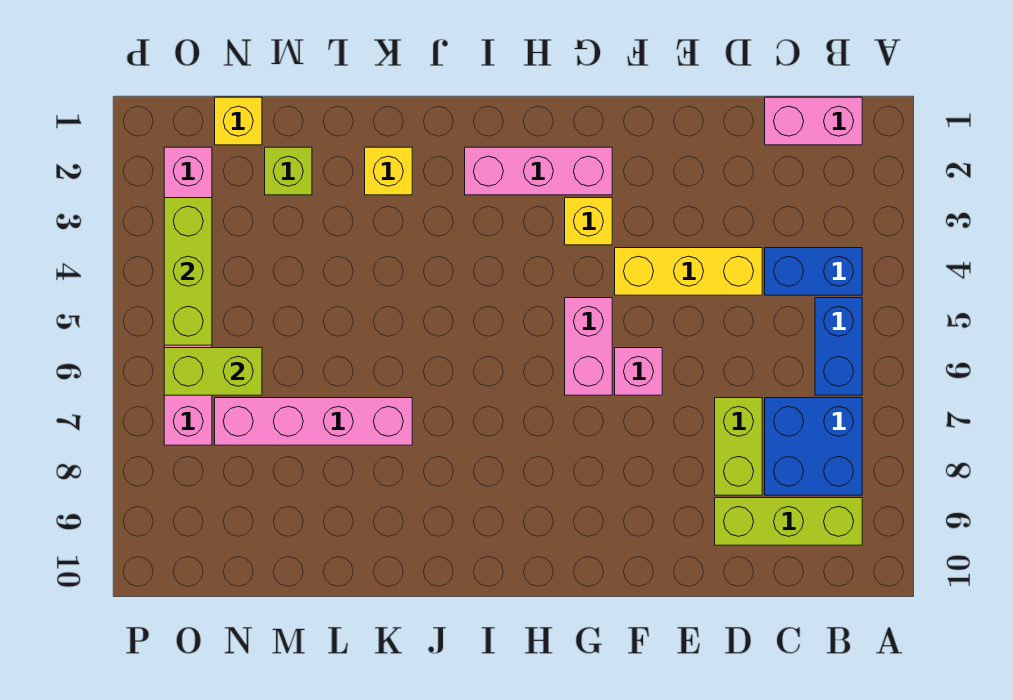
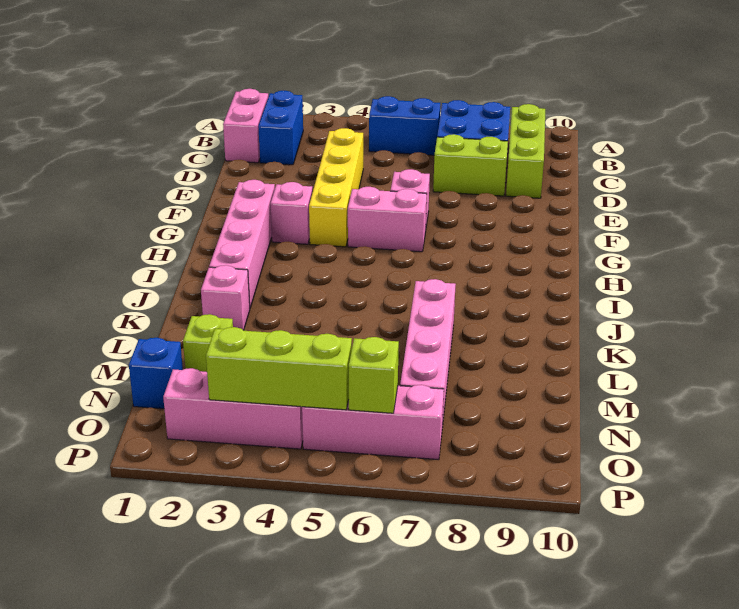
blue 1x2 brick [765,248,862,295] -> blue 1x2 brick moved to [258,91,303,165]
yellow 1x3 brick [615,248,762,295] -> yellow 1x4 brick [309,128,363,247]
pink 1x3 brick [465,147,612,195] -> pink 1x4 brick [209,180,275,308]
yellow 1x1 brick [565,198,612,245] -> pink 1x1 brick [270,182,312,244]
yellow 1x1 brick [365,147,412,195] -> pink 1x1 brick [201,265,250,330]
yellow 1x1 brick [215,97,262,145] -> blue 1x1 brick [129,338,183,409]
lime 1x2 brick [164,348,262,395] -> lime 1x1 brick [349,337,399,413]

